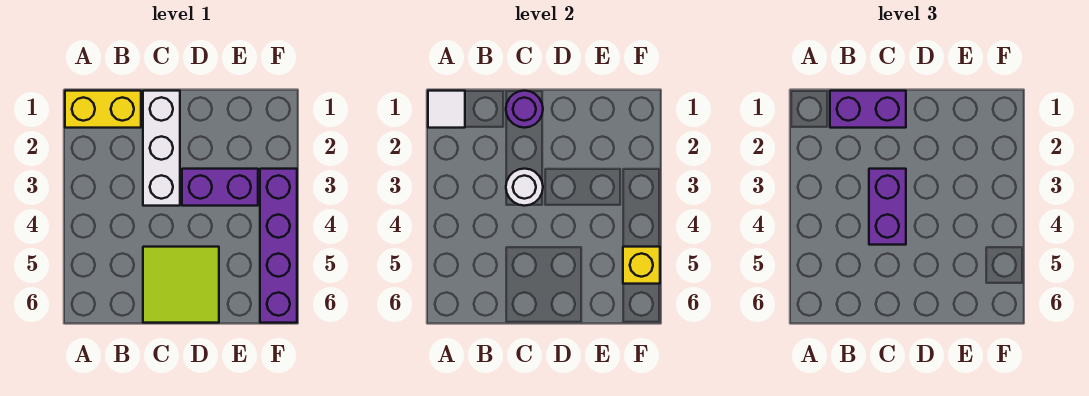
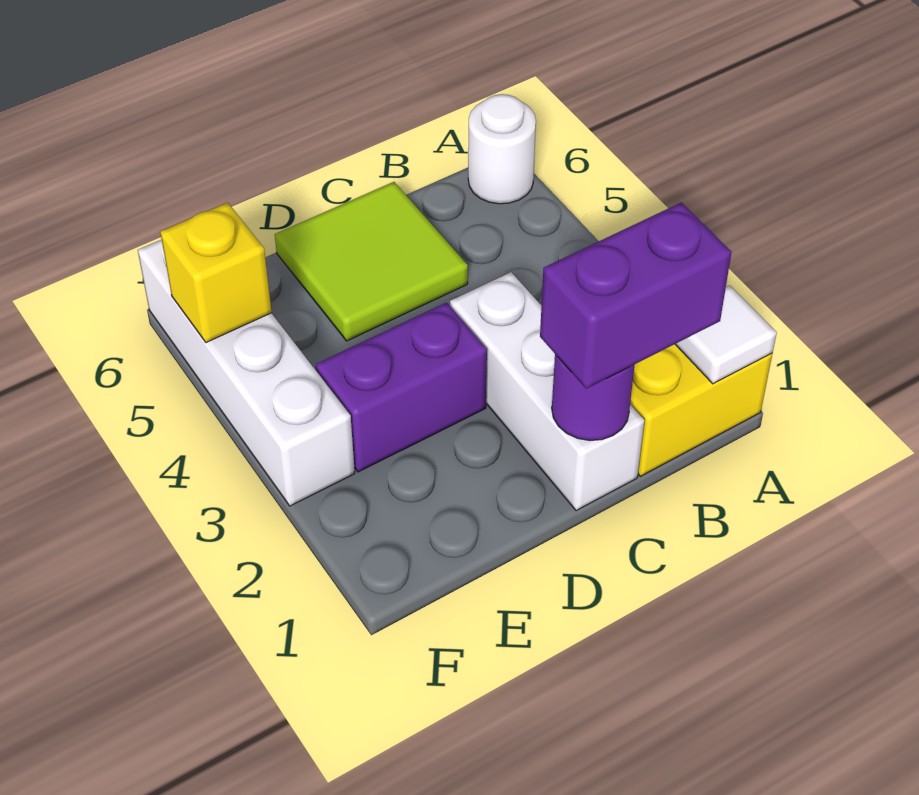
white 1x1 round brick [506,169,543,206] -> white 1x1 round brick moved to [468,94,536,204]
purple 1x2 brick [869,169,906,245] -> none
purple 1x4 brick [260,169,297,323] -> white 1x4 brick [138,240,355,506]

